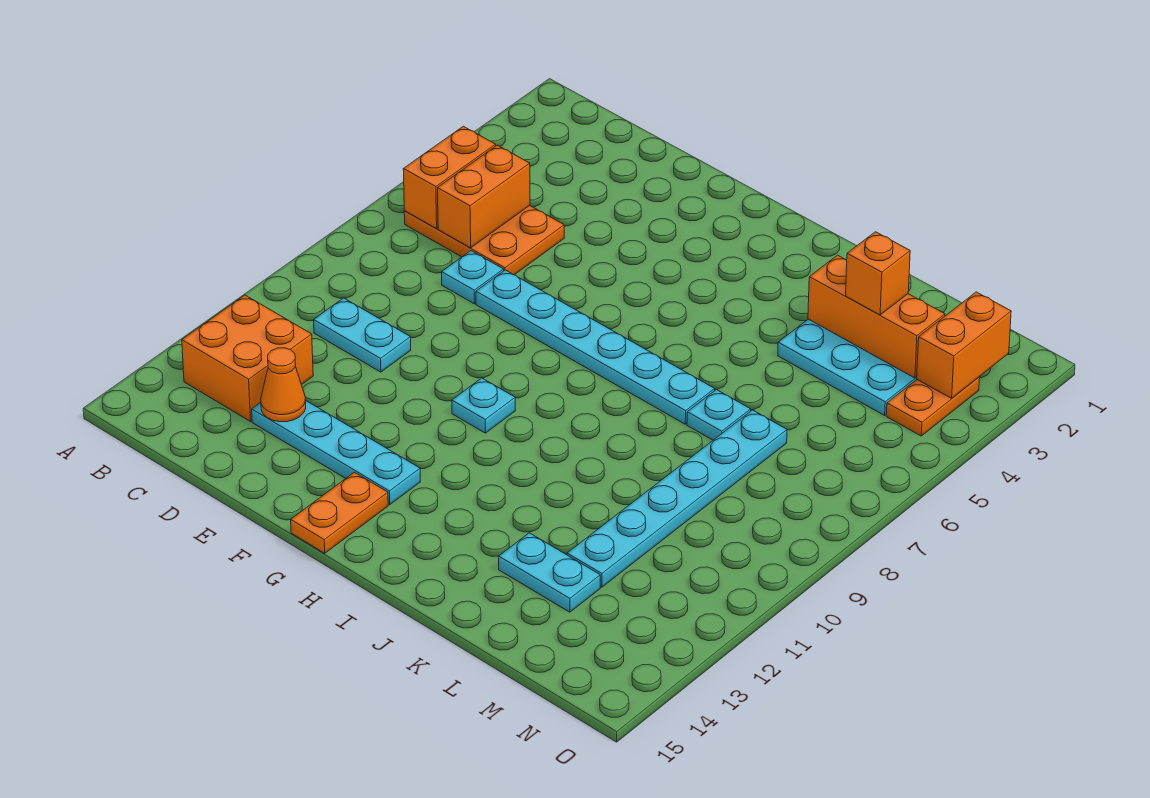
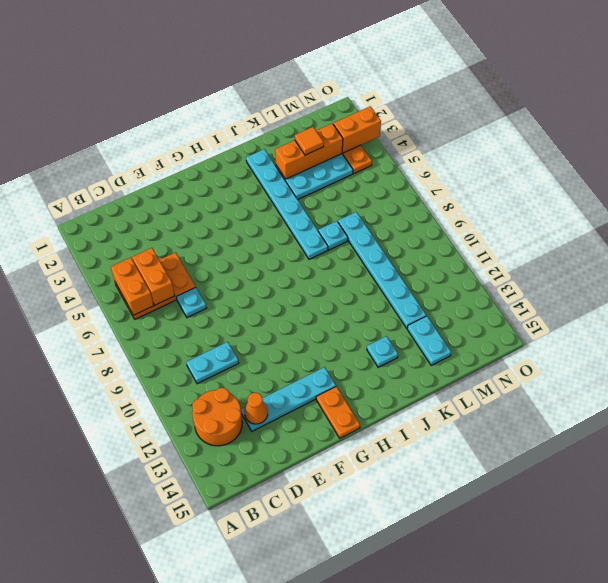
orange 2x2 brick [182,295,313,421] -> orange 2x2 round brick [192,388,242,446]
cyan 1x6 plate [476,270,715,424] -> cyan 1x6 plate turned to [246,149,328,259]
cyan 1x1 plate [452,378,515,433] -> cyan 1x1 plate moved to [367,336,398,367]
cyan 1x2 plate [499,533,600,612] -> cyan 1x2 plate turned to [407,316,451,365]
orange 1x1 brick [846,232,910,315] -> orange 1x1 tile [295,127,324,155]
orange 1x2 brick [917,292,1011,398] -> orange 1x2 brick turned to [333,106,381,153]

